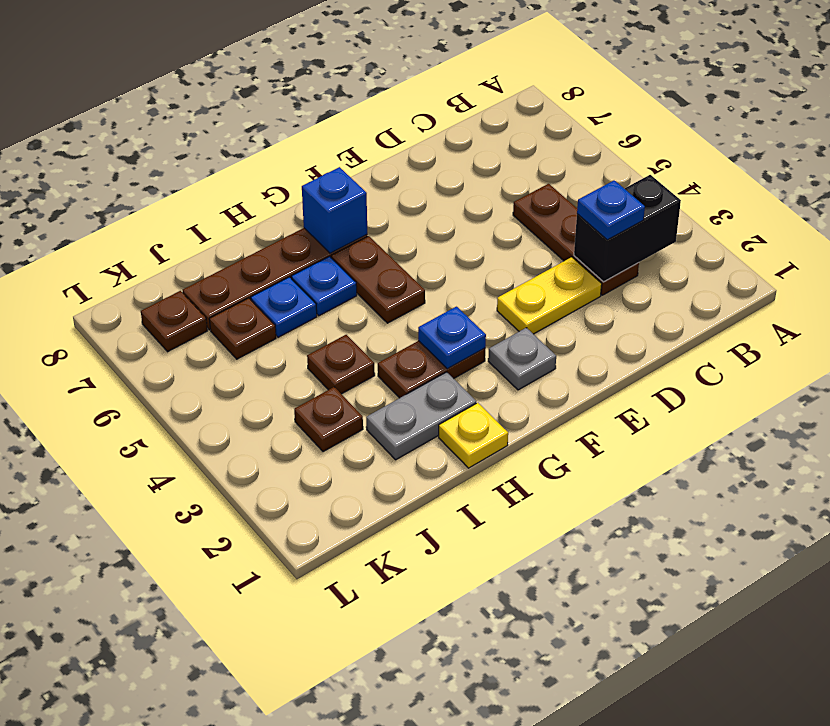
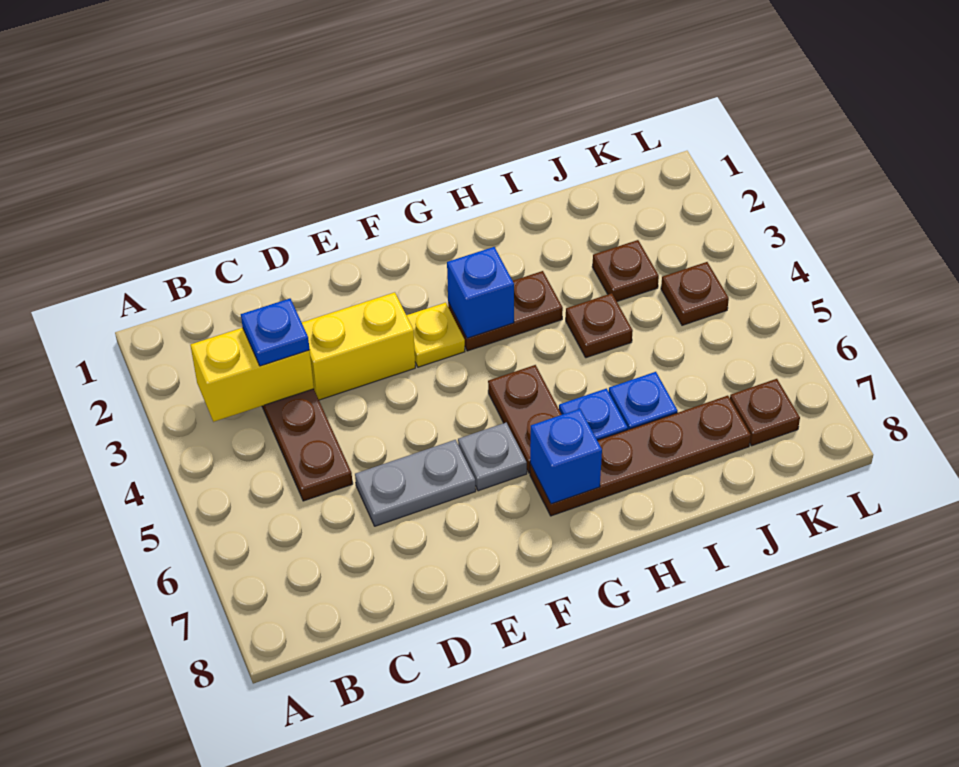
black 1x2 brick [574,175,681,282] -> yellow 1x2 brick [191,328,314,422]
yellow 1x2 plate [497,257,602,334] -> yellow 1x2 brick [302,292,415,400]
grey 1x1 plate [488,328,556,390] -> grey 1x1 plate moved to [458,423,527,491]
blue 1x1 plate [418,307,486,369] -> blue 1x1 brick [447,247,514,338]
yellow 1x1 plate [439,403,508,468] -> yellow 1x1 plate moved to [406,303,465,367]
grey 1x2 plate [366,372,476,460] -> grey 1x2 plate moved to [355,440,476,526]
brown 1x1 plate [209,298,276,359] -> brown 1x1 plate moved to [661,262,729,325]

